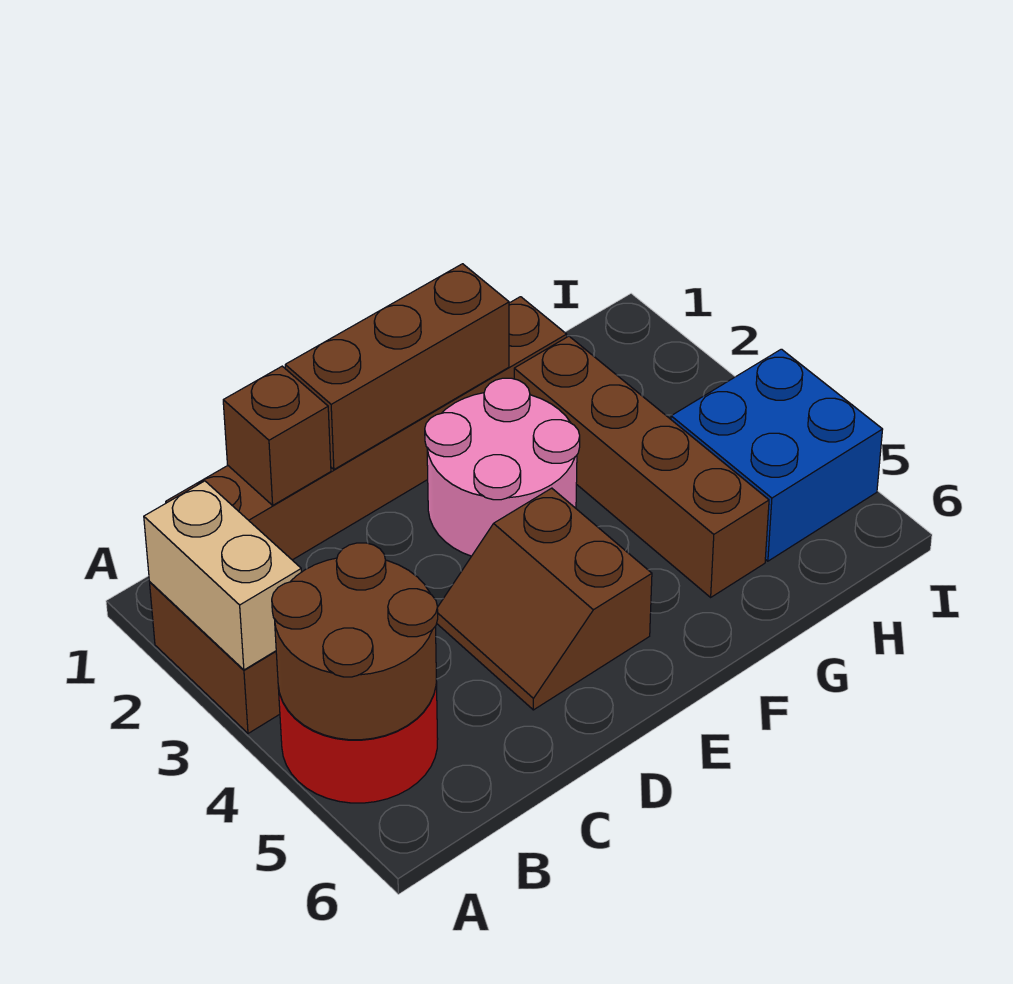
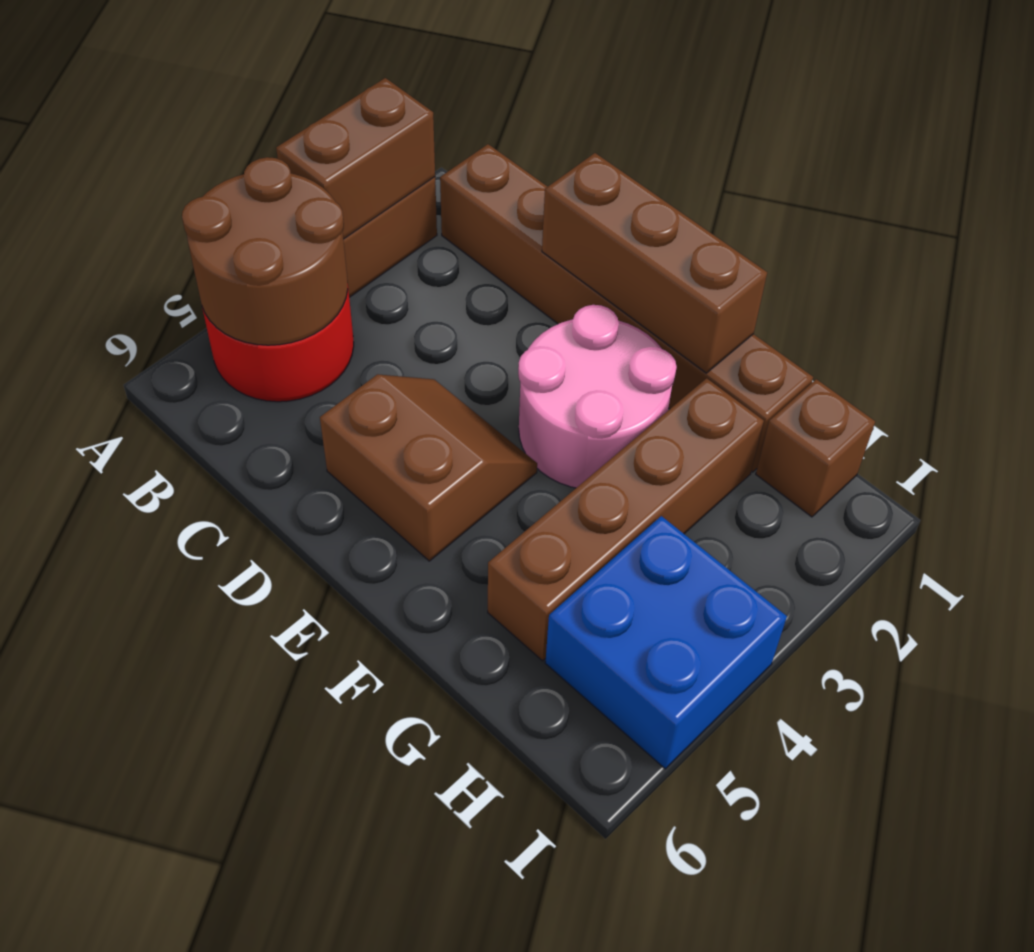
tan 1x2 brick [144,481,301,670] -> brown 1x2 brick [276,78,435,239]
brown 1x1 brick [223,366,331,505] -> brown 1x1 brick moved to [756,379,875,517]
brown 2x2 slope [437,488,652,710] -> brown 2x2 slope turned to [320,374,537,561]

